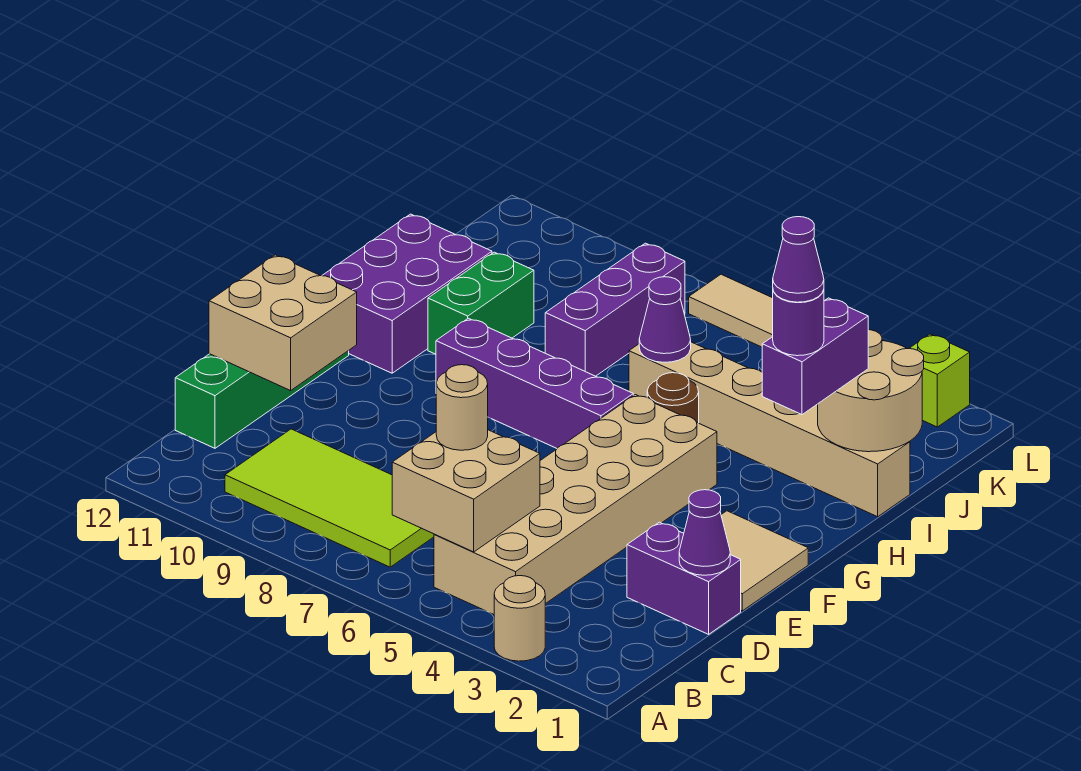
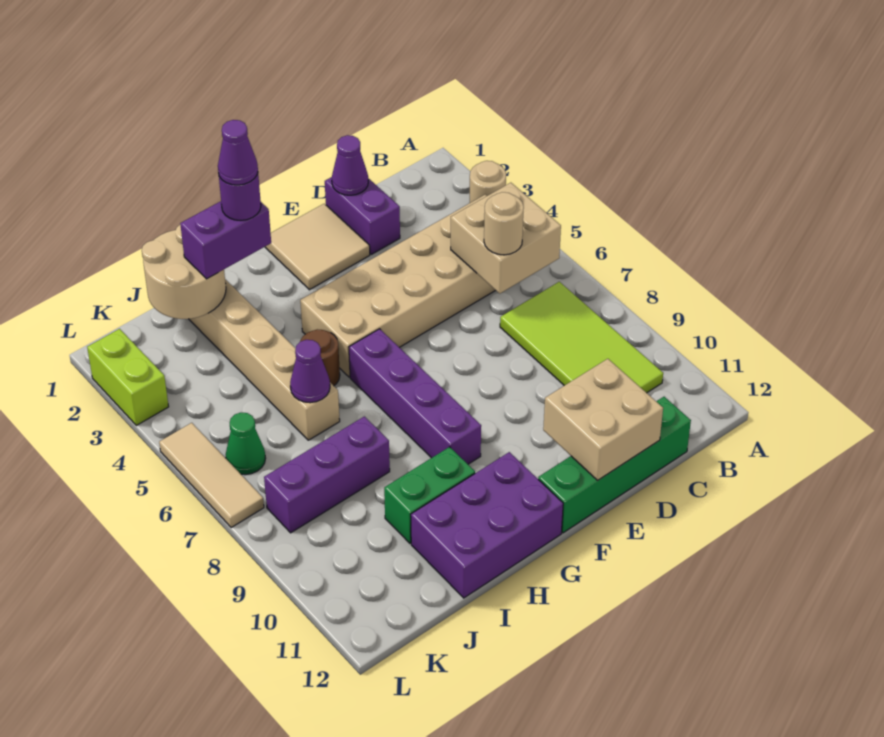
none -> green 1x1 cone [226,413,266,475]
lime 1x1 brick [909,334,970,427] -> lime 1x2 brick [87,329,169,425]

